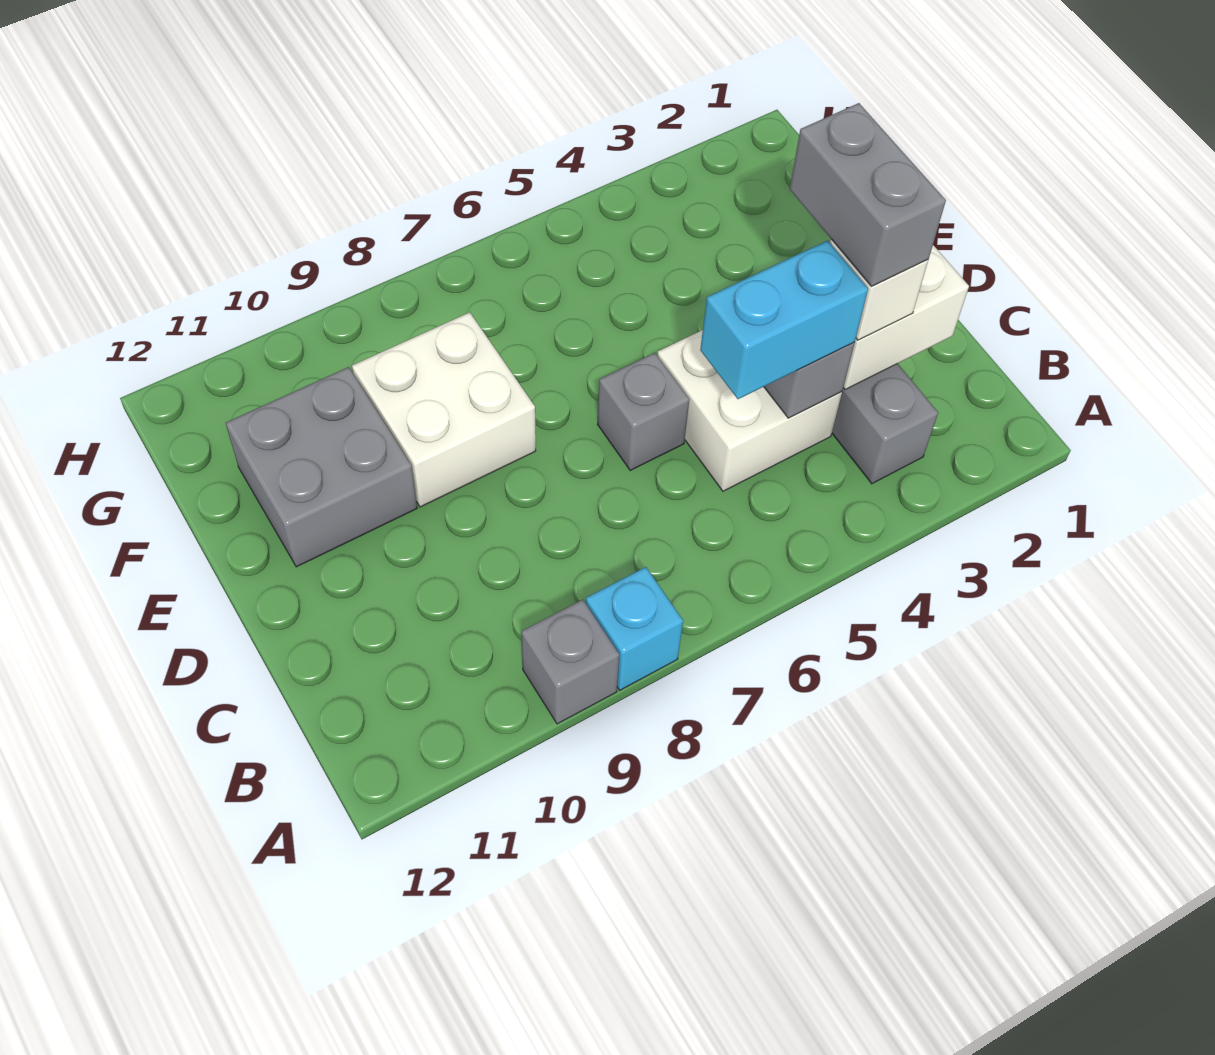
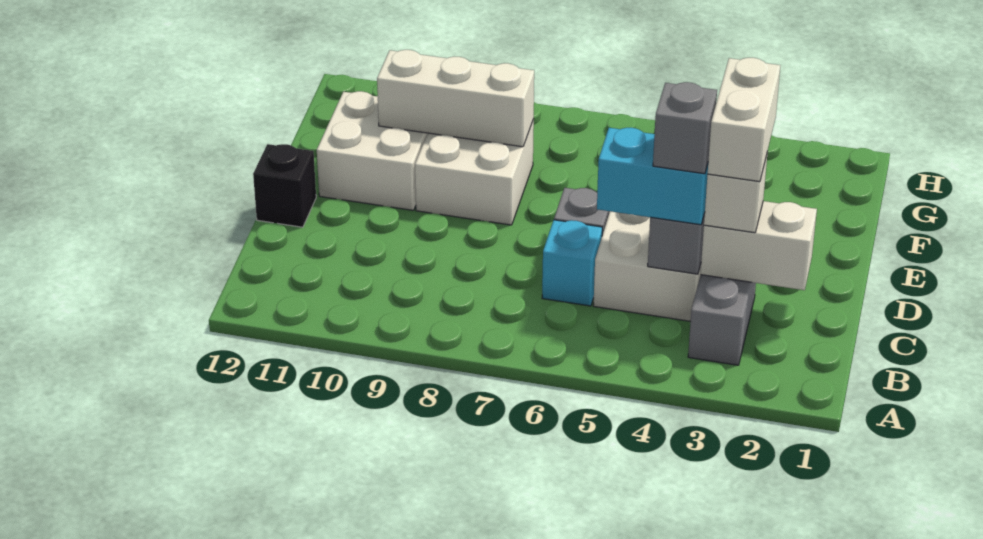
cyan 1x1 brick [586,567,683,690] -> cyan 1x1 brick moved to [542,220,602,306]
grey 1x1 brick [521,600,619,724] -> grey 1x1 brick moved to [653,82,717,174]
grey 1x2 brick [790,103,946,286] -> white 1x2 brick [708,58,780,182]
none -> black 1x1 brick [253,144,316,227]
grey 2x2 brick [226,367,417,567] -> white 2x2 brick [317,91,427,210]
none -> white 1x3 brick [377,50,534,147]

